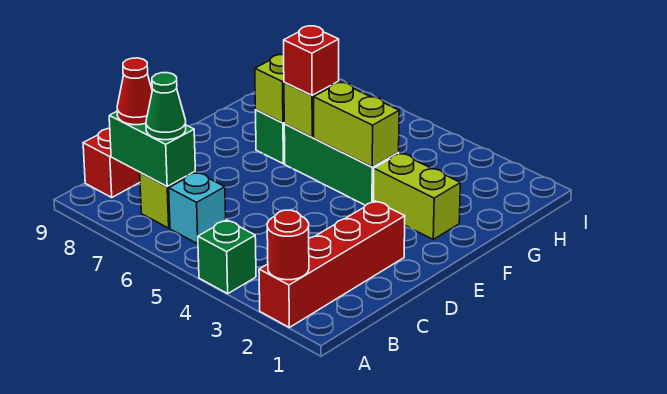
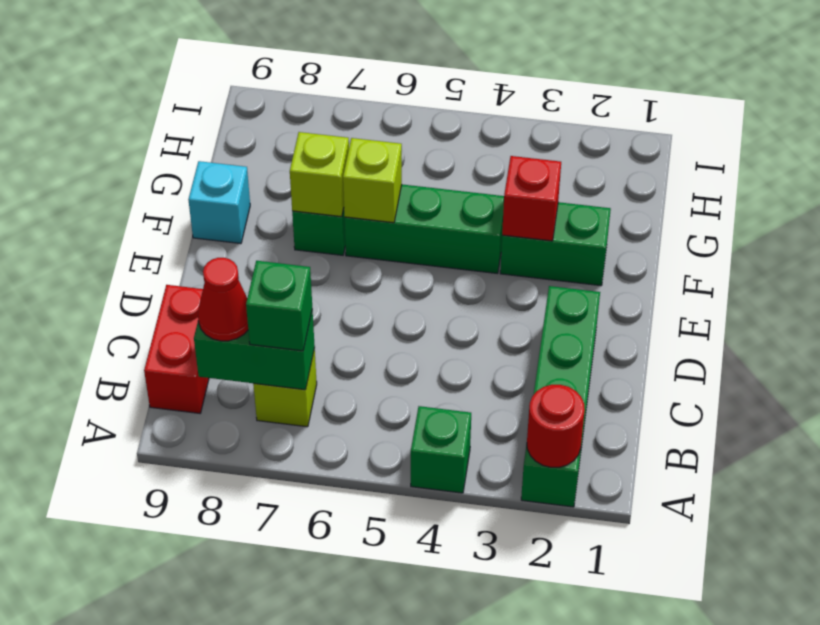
red 1x4 brick [259,201,405,327] -> green 1x4 brick [521,286,600,507]
cyan 1x1 brick [169,172,226,244] -> cyan 1x1 brick moved to [188,161,250,243]
green 1x1 cone [146,73,186,140] -> green 1x1 brick [246,261,312,351]
lime 1x2 brick [373,153,460,239] -> green 1x2 brick [500,202,611,286]
lime 1x2 brick [314,82,399,167] -> none
red 1x1 brick [284,26,339,96] -> red 1x1 brick moved to [502,156,561,241]

